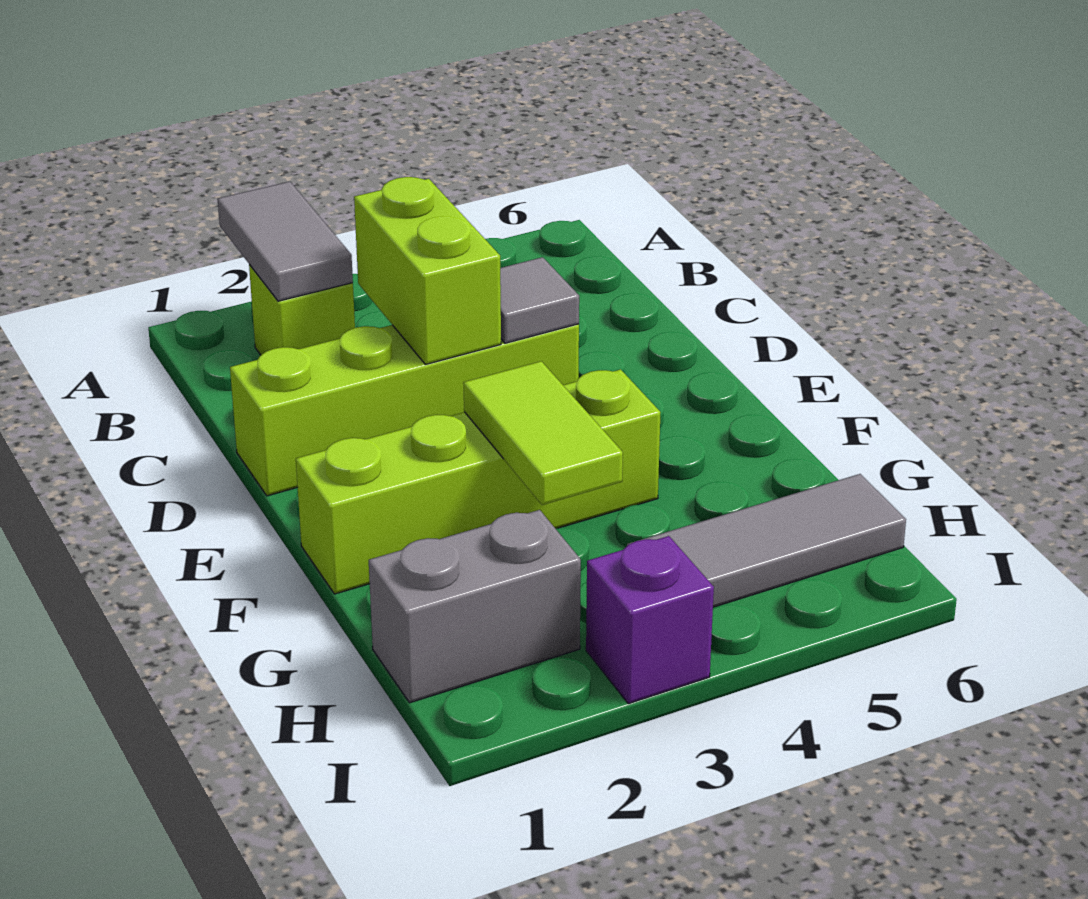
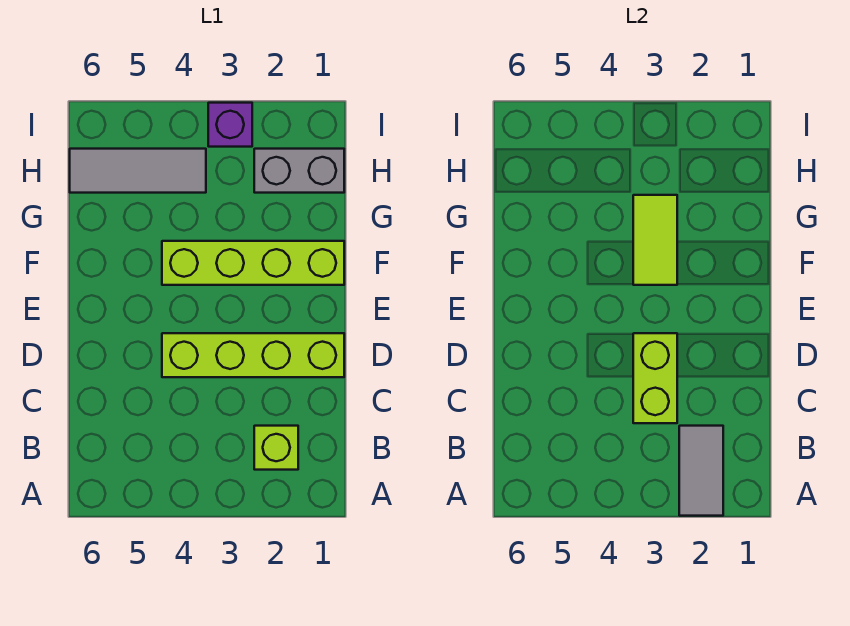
grey 1x1 tile [500,257,579,343] -> none

